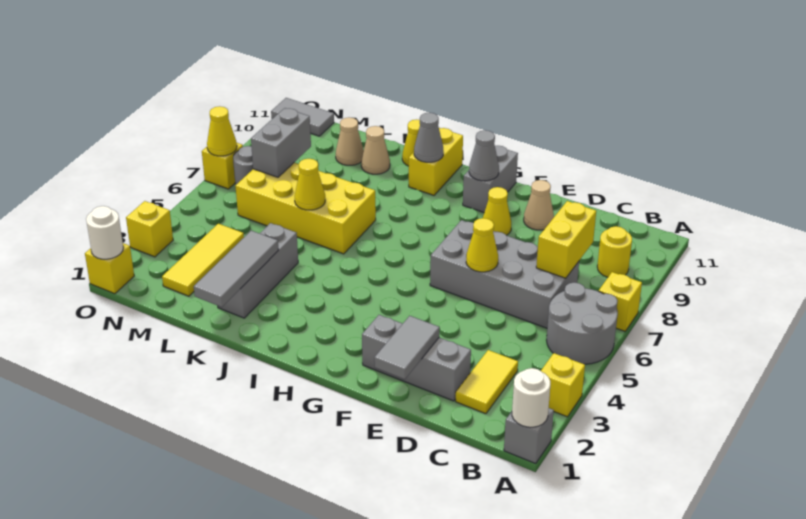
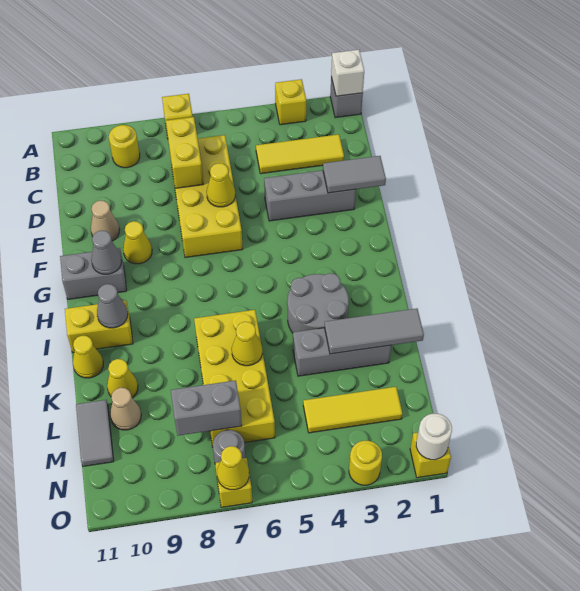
white 1x1 round brick [512,368,550,427] -> white 1x1 brick [331,50,364,96]
grey 2x2 round brick [547,282,618,364] -> grey 2x2 round brick moved to [287,273,349,333]
yellow 1x2 tile [456,350,518,414] -> yellow 1x3 tile [256,134,344,174]
grey 2x4 brick [430,220,579,328] -> yellow 2x4 brick [170,135,243,258]
yellow 1x2 brick [536,201,596,278] -> yellow 1x2 brick turned to [166,117,203,188]
grey 1x3 brick [362,315,471,401] -> grey 1x3 brick turned to [264,170,356,221]
tan 1x1 cone [361,126,390,174] -> yellow 1x1 cone [107,359,138,398]
grey 1x2 tile [271,98,334,136] -> grey 1x2 tile moved to [76,400,114,466]
yellow 1x1 brick [126,201,173,257] -> yellow 1x1 round brick [349,441,382,485]

